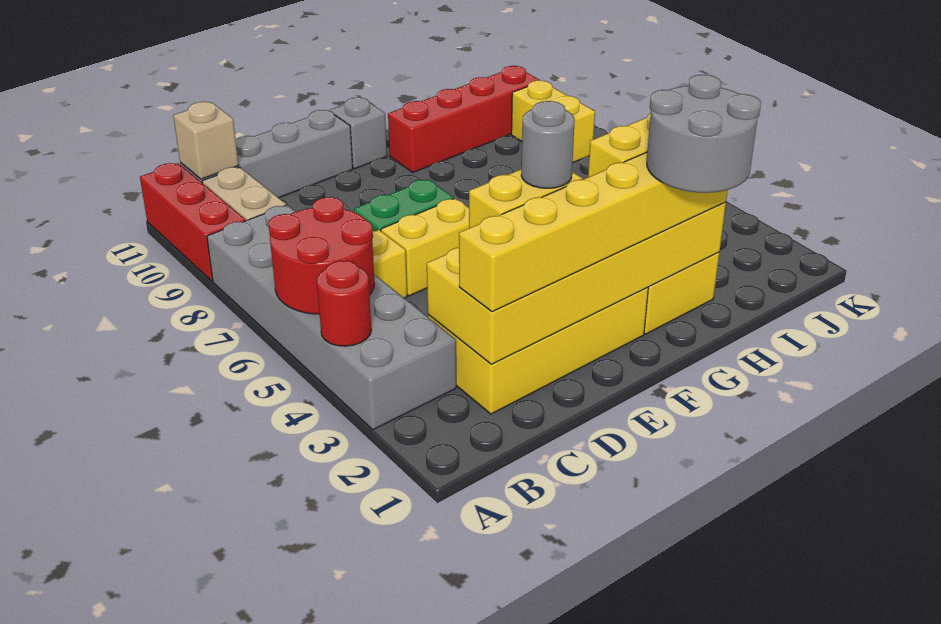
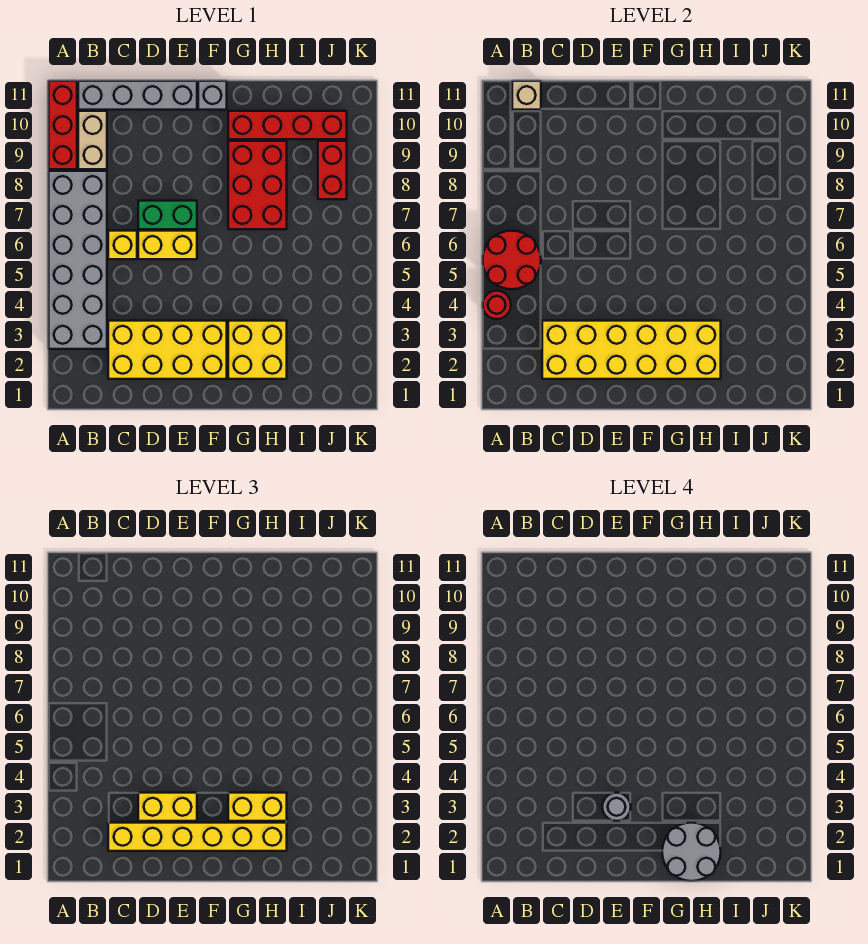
none -> red 2x3 brick [228,141,287,229]
yellow 1x2 brick [511,80,595,163] -> red 1x2 brick [318,141,347,199]

